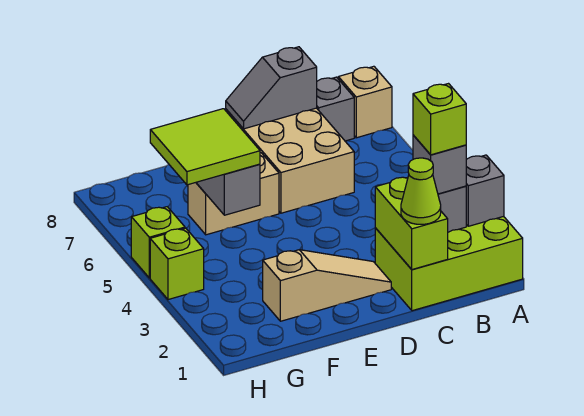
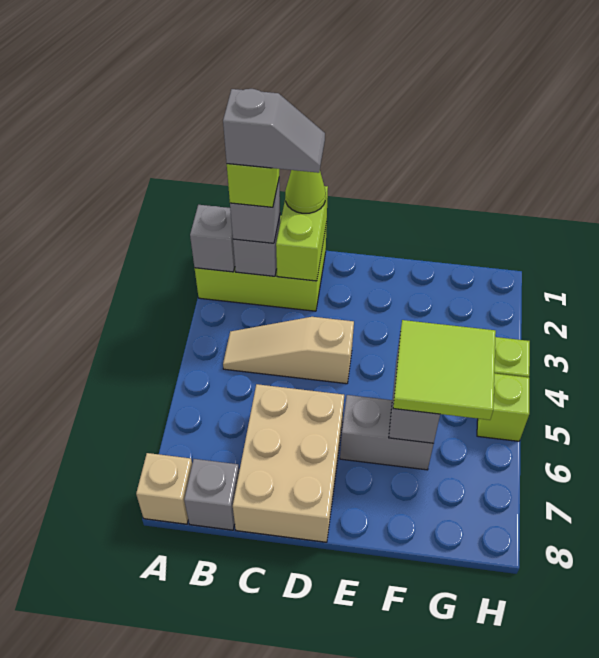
grey 1x2 slope [226,47,317,129] -> grey 1x2 slope moved to [223,89,325,173]
tan 1x3 slope [263,250,391,321] -> tan 1x3 slope moved to [223,317,354,384]
tan 1x2 brick [188,153,279,235] -> grey 1x2 brick [340,395,433,470]

